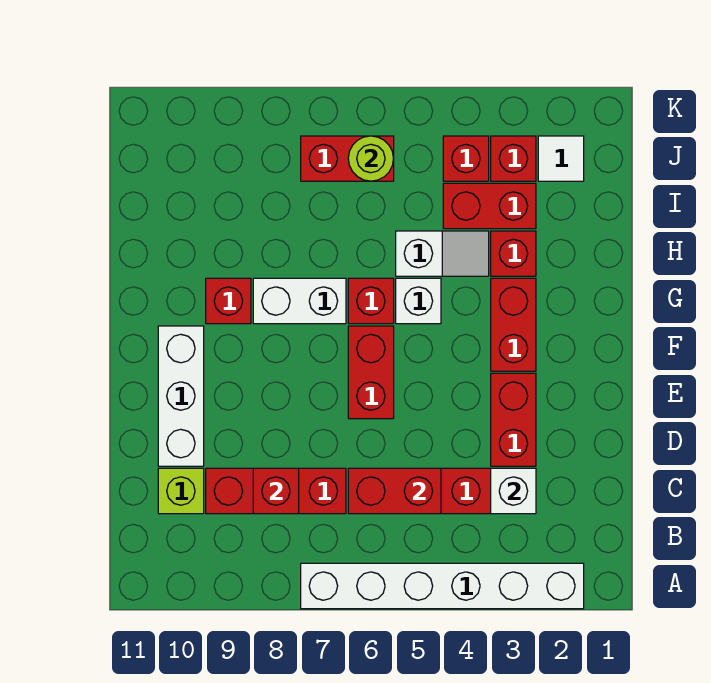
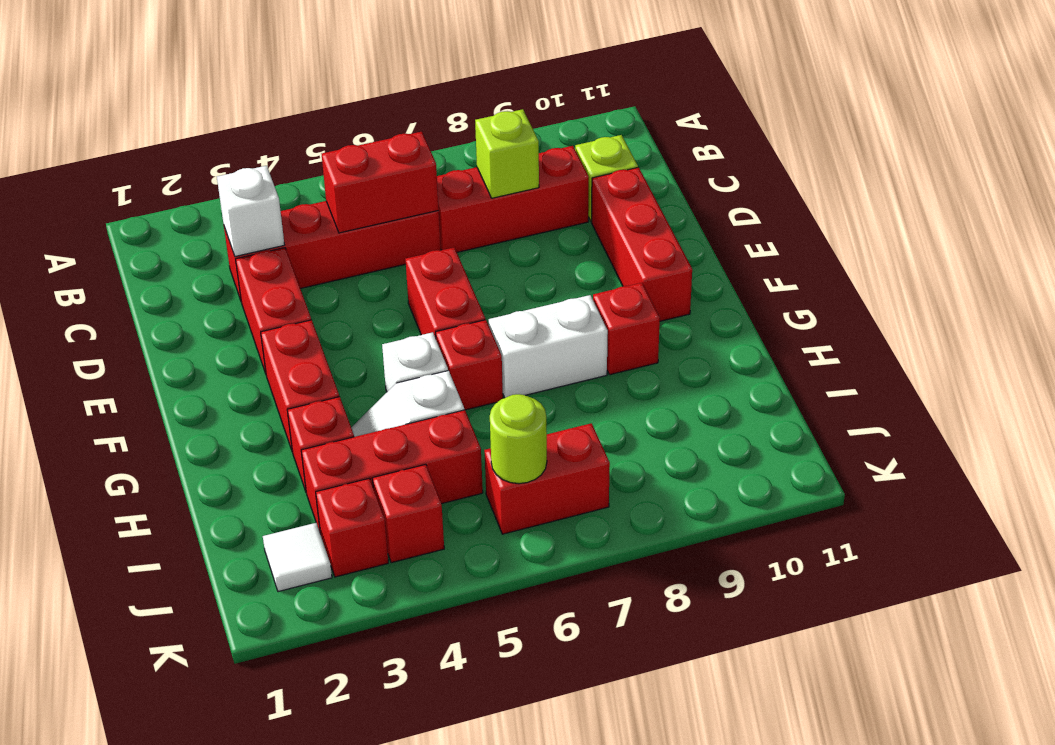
white 1x6 brick [301,563,584,609] -> none
red 1x1 brick [253,468,299,514] -> lime 1x1 brick [475,109,539,198]
white 1x3 brick [158,326,204,466] -> red 1x3 brick [592,167,692,321]
red 1x2 brick [443,183,536,229] -> red 1x3 brick [301,410,483,531]

